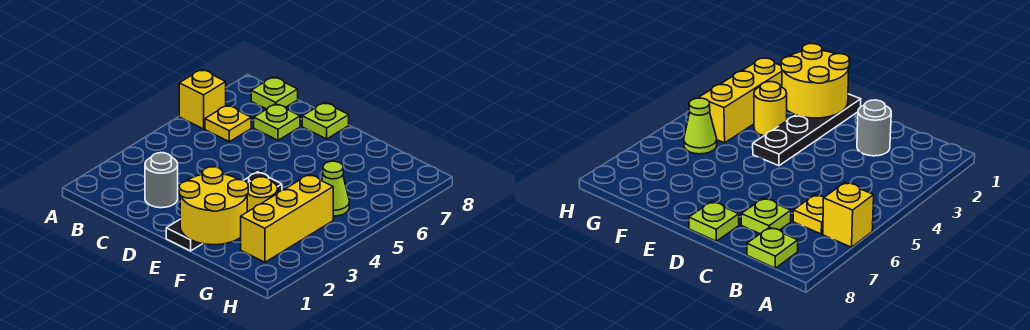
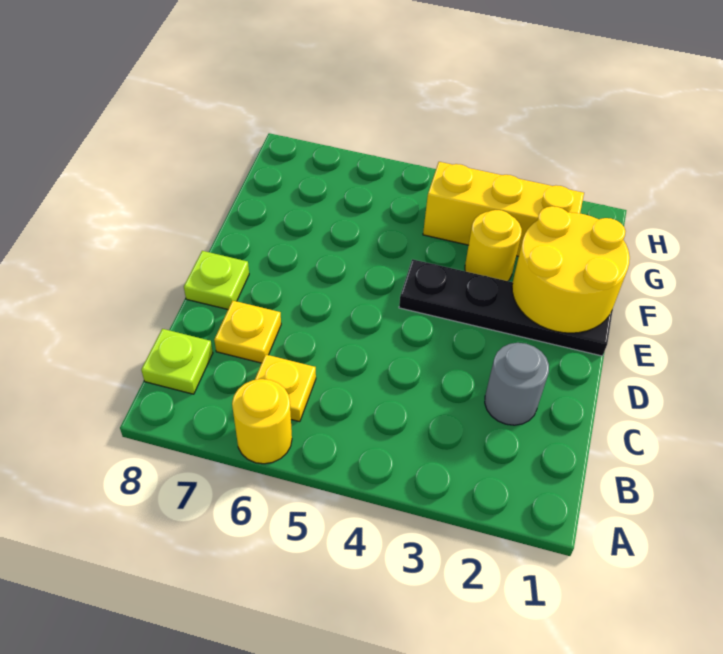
yellow 1x1 brick [179,69,226,129] -> yellow 1x1 round brick [232,379,292,464]
lime 1x1 plate [254,104,300,140] -> yellow 1x1 plate [214,301,281,363]
lime 1x1 cone [322,161,349,216] -> none

